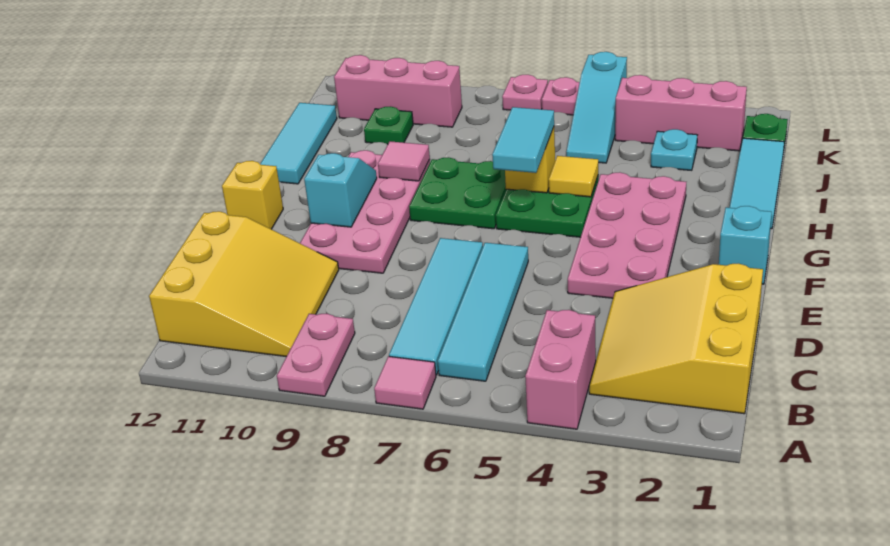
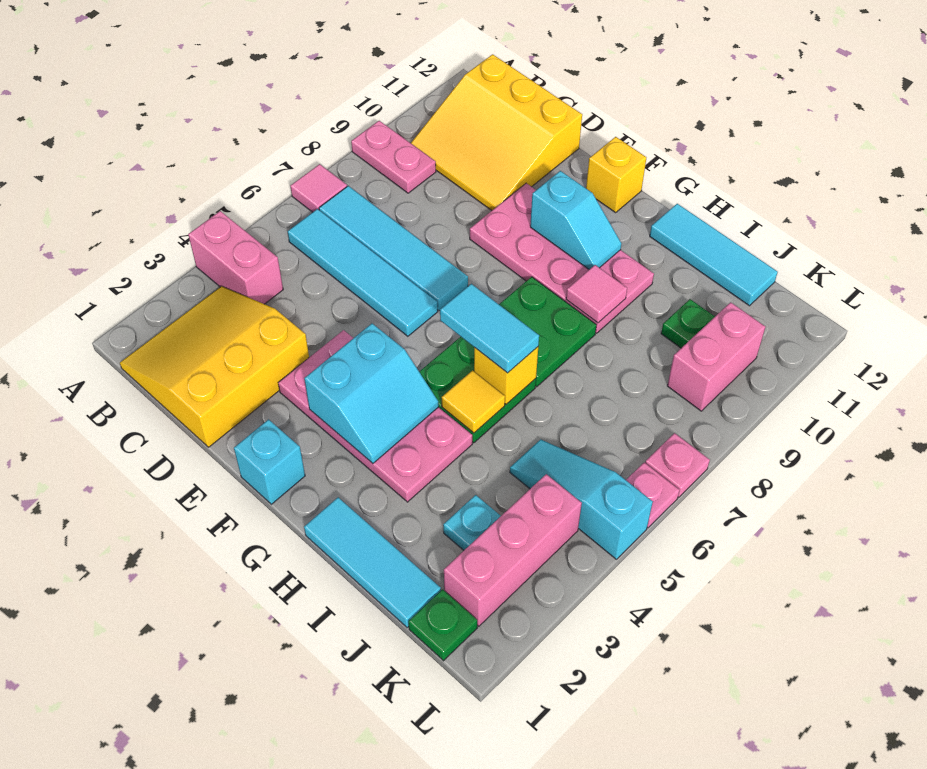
yellow 3x3 slope [589,263,763,414] -> yellow 3x3 slope turned to [120,286,309,447]
none -> cyan 2x2 slope [304,323,439,463]
pink 1x3 brick [334,55,462,127] -> pink 1x2 brick [667,302,765,411]

